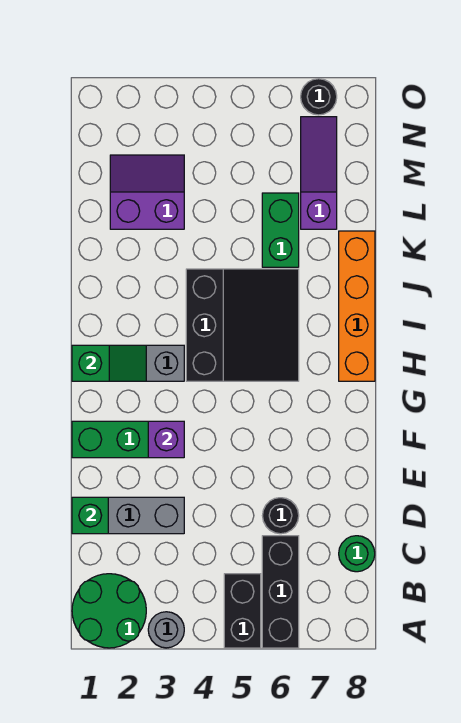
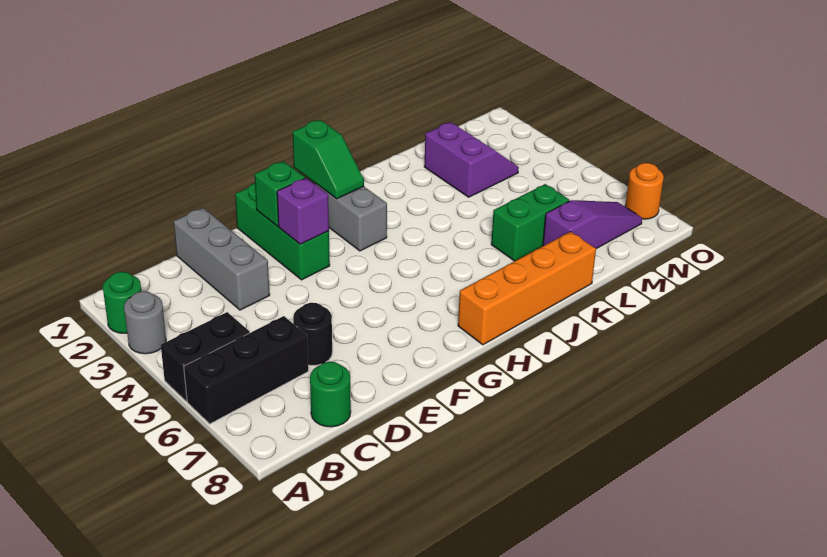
green 2x2 round brick [72,574,146,648] -> green 1x1 round brick [103,272,141,333]
green 1x1 brick [72,497,108,534] -> green 1x1 brick moved to [255,161,305,226]
black 3x3 slope [186,269,299,381] -> none
black 1x1 round brick [301,79,337,115] -> orange 1x1 round brick [625,163,664,219]

